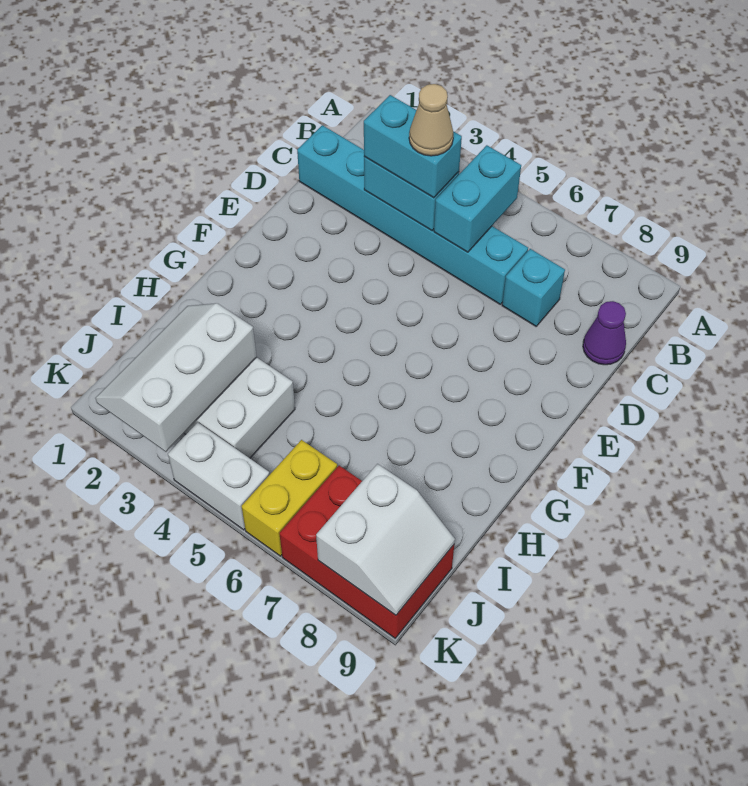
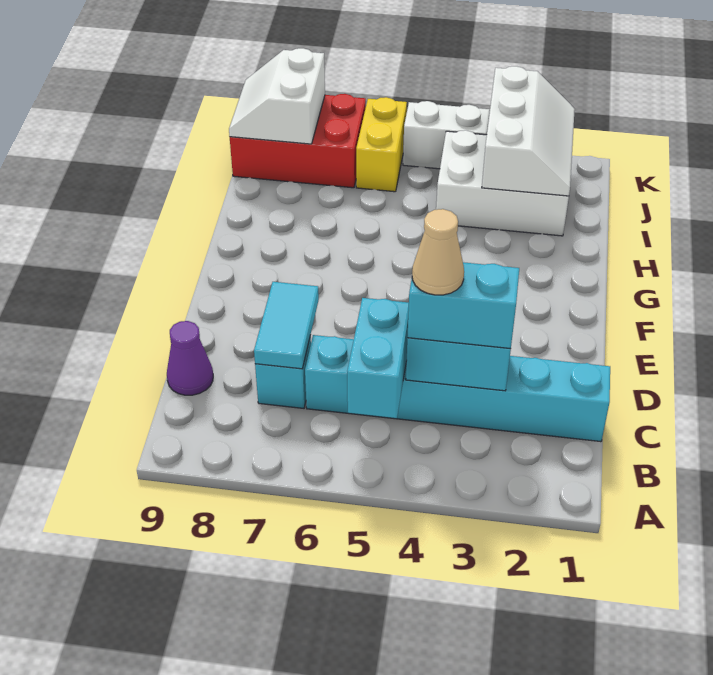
none -> cyan 1x2 tile [254,282,319,369]

